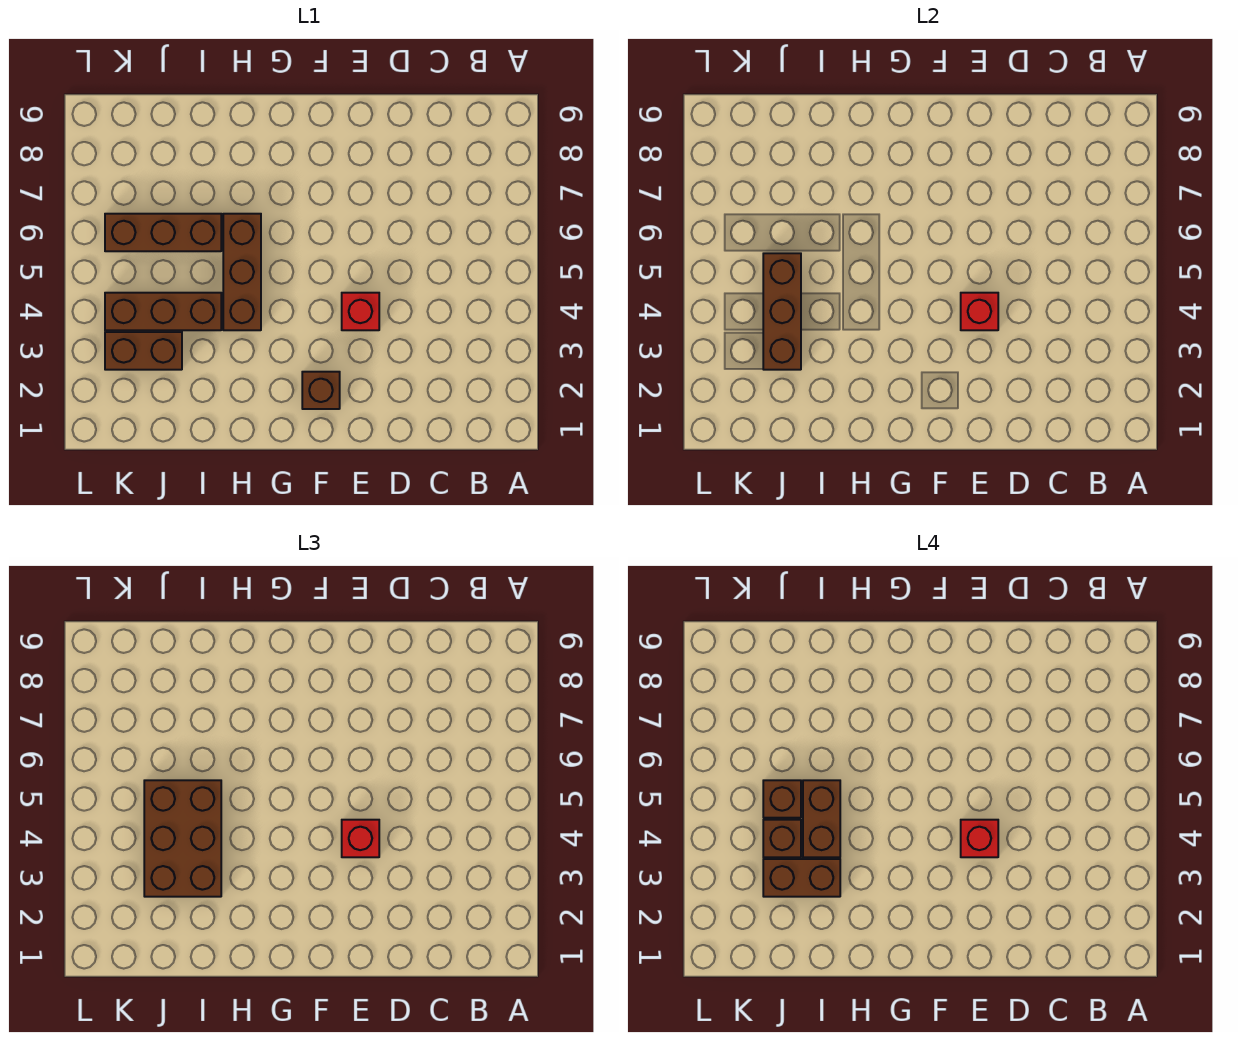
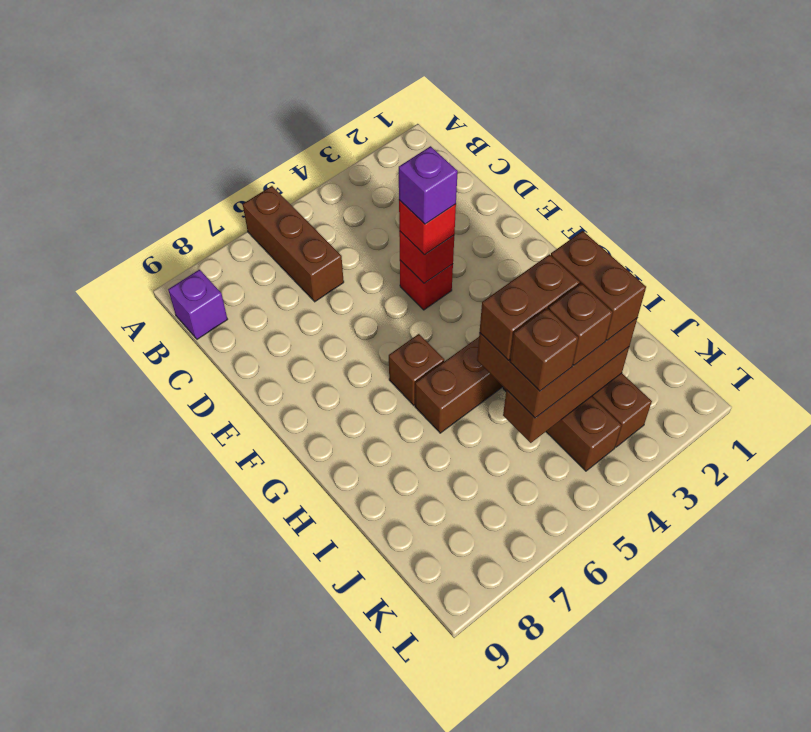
none -> purple 1x1 brick [168,270,228,339]
red 1x1 brick [961,820,998,857] -> purple 1x1 brick [399,146,458,224]
brown 1x1 brick [302,372,340,409] -> brown 1x1 brick moved to [389,334,444,405]
brown 1x3 brick [105,214,221,251] -> brown 1x3 brick moved to [243,186,344,302]

